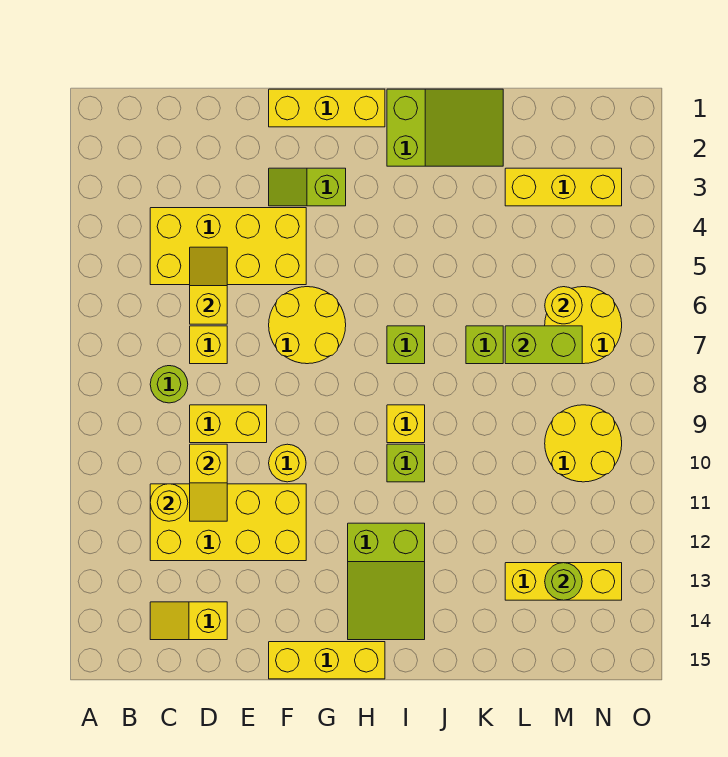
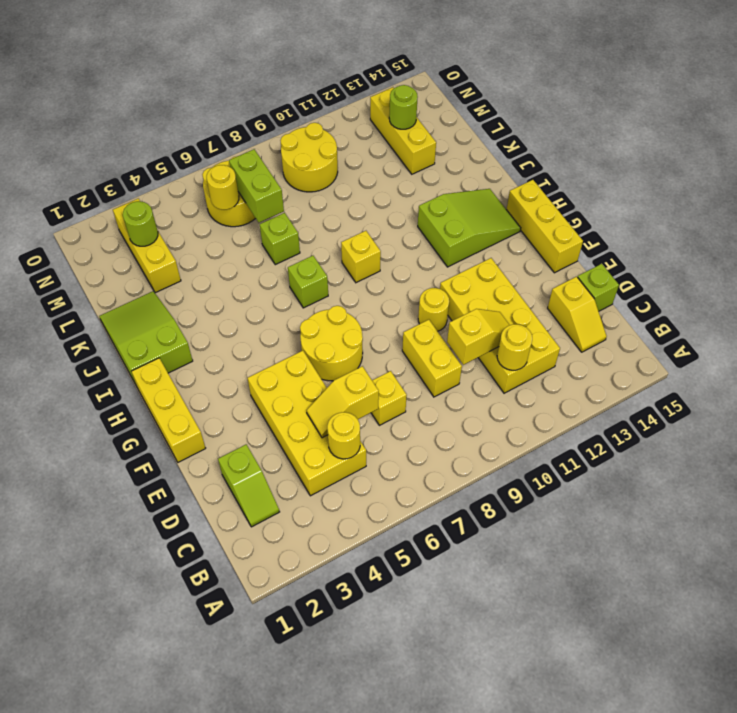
none -> yellow 1x1 round brick [327,412,360,459]
lime 1x1 round brick [150,366,188,403] -> lime 1x1 round brick moved to [123,201,158,246]
lime 1x2 slope [269,168,346,206] -> lime 1x2 slope moved to [218,444,280,527]
lime 1x1 brick [387,444,425,482] -> lime 1x1 brick moved to [578,264,619,311]

